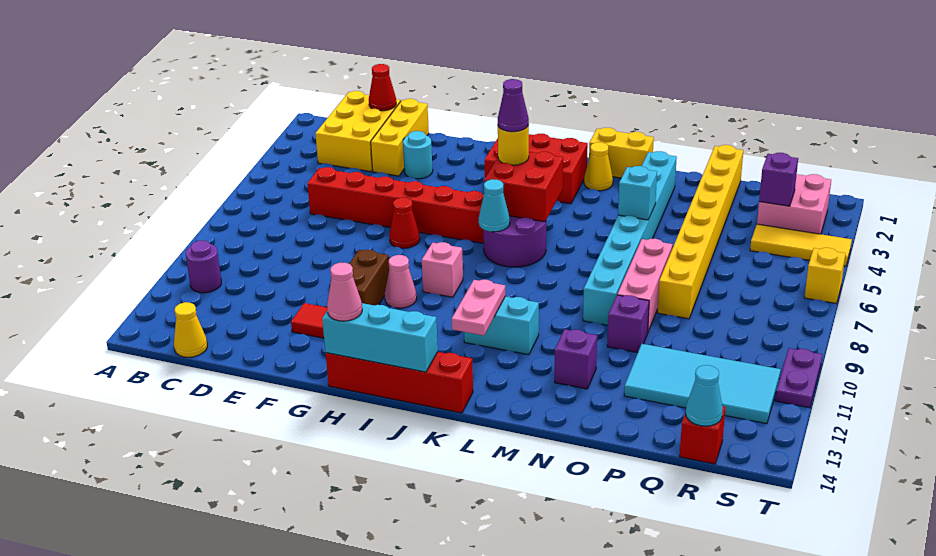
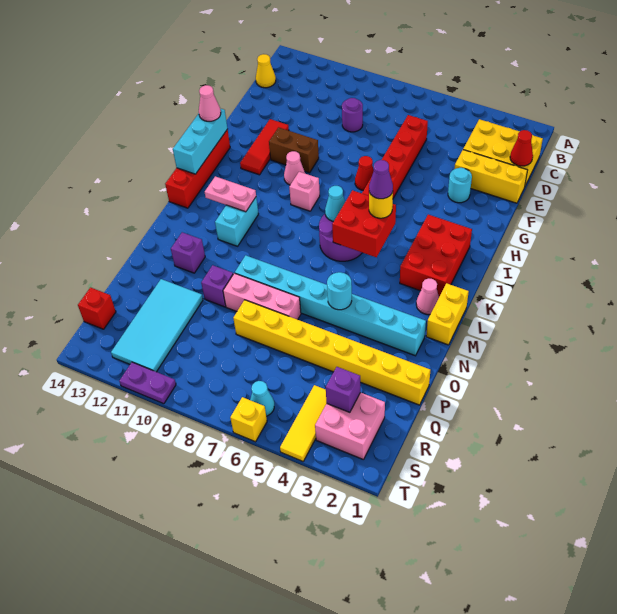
purple 1x1 round brick [186,241,221,293] -> purple 1x1 round brick moved to [342,98,363,132]
yellow 1x1 cone [584,142,613,191] -> pink 1x1 cone [416,278,439,314]
cyan 1x1 brick [618,166,657,220] -> cyan 1x1 round brick [327,272,352,310]
cyan 1x1 cone [686,365,723,426] -> cyan 1x1 cone moved to [250,381,274,416]

